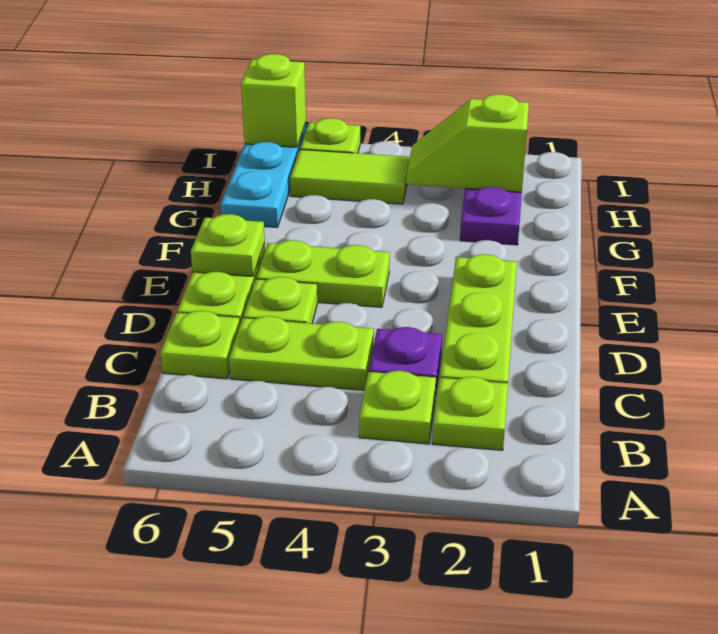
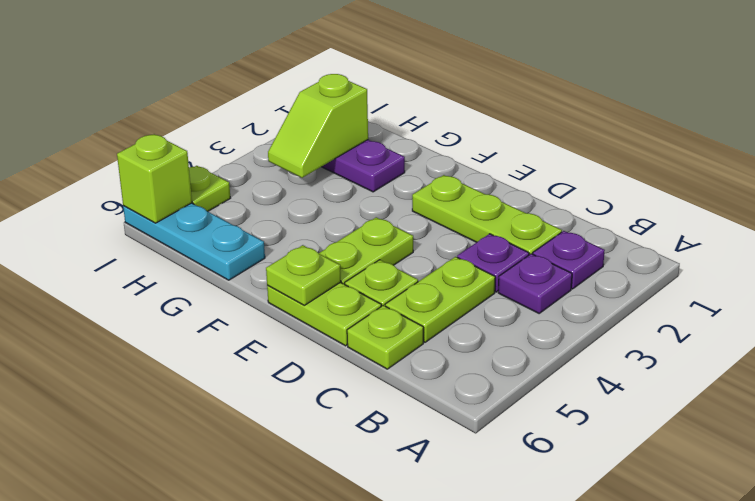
lime 1x1 plate [433,377,508,450] -> purple 1x1 plate [533,231,605,289]
lime 1x1 plate [359,371,436,444] -> purple 1x1 plate [498,254,572,313]
lime 1x2 tile [290,150,409,204] -> none

